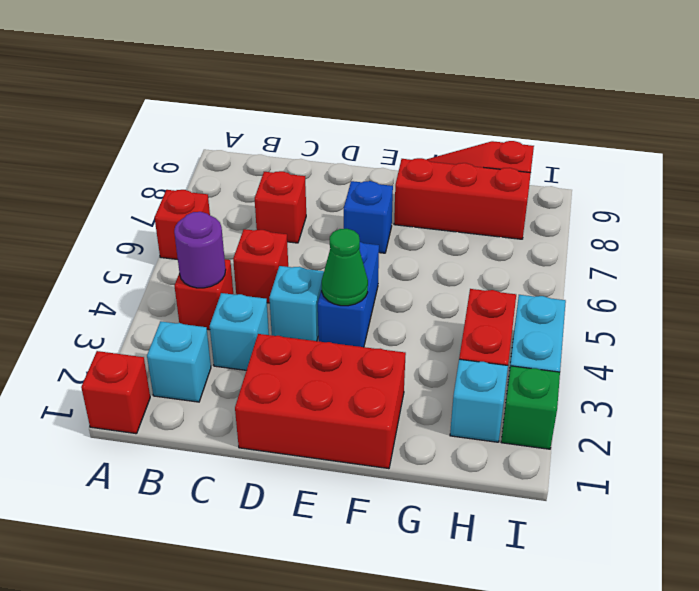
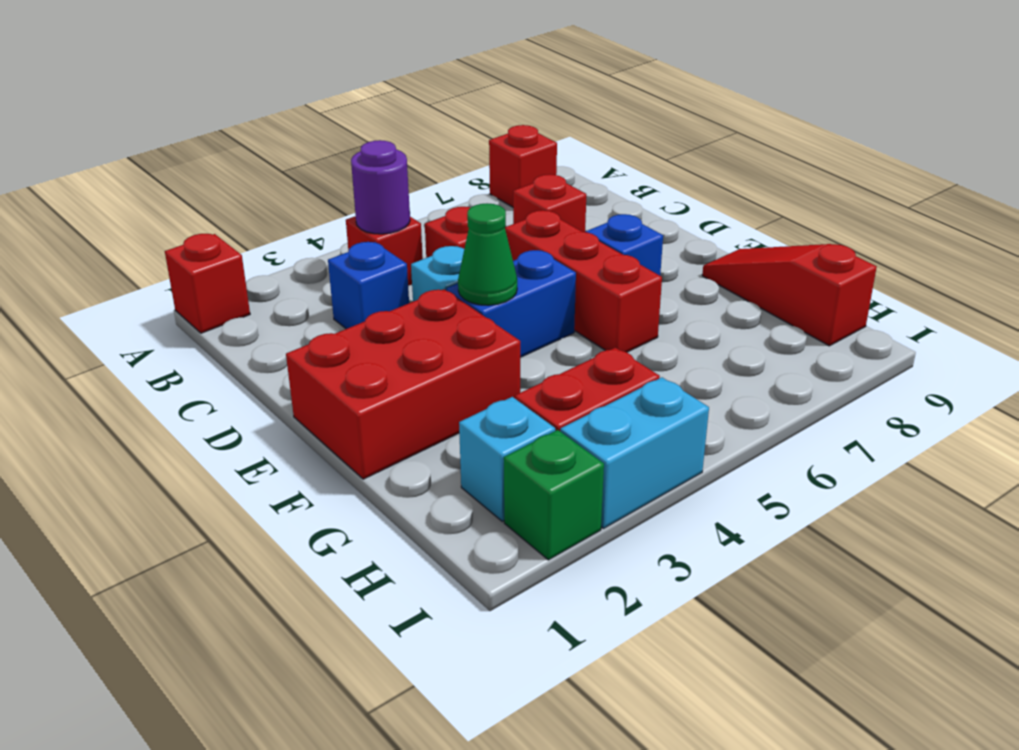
red 1x1 brick [155,190,210,260] -> red 1x1 brick moved to [489,125,557,207]
cyan 1x1 brick [147,321,211,402] -> none
cyan 1x1 brick [210,293,269,370] -> blue 1x1 brick [328,242,409,329]
red 2x3 brick [235,334,406,469] -> red 2x3 brick turned to [286,289,520,479]
red 1x3 brick [394,158,531,239] -> red 1x3 brick moved to [505,210,662,352]

